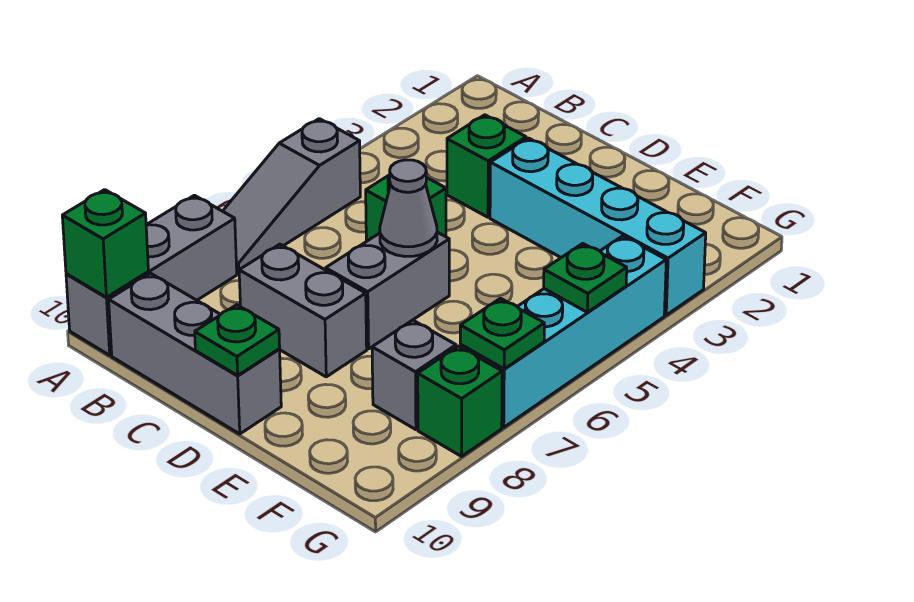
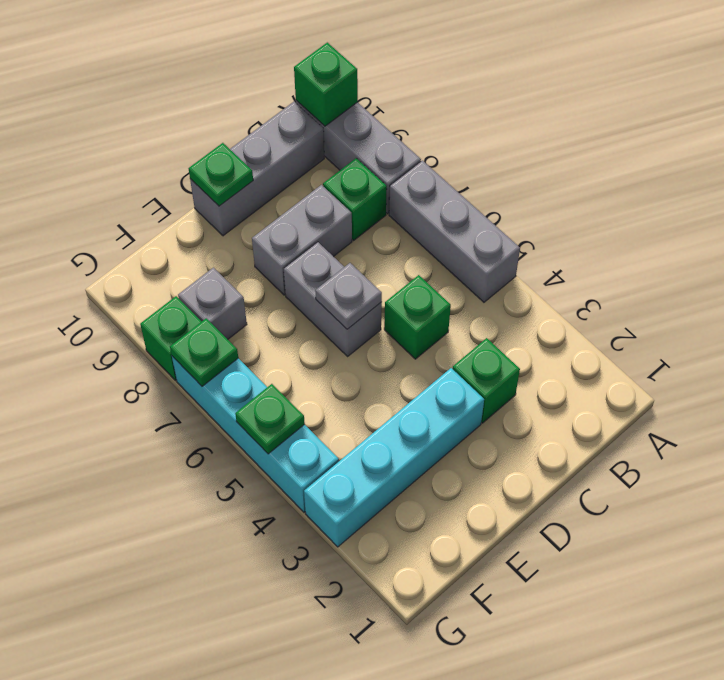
grey 1x3 slope [223,119,360,274] -> grey 1x3 brick [389,160,520,302]
none -> green 1x1 brick [323,158,387,240]
grey 1x1 cone [380,160,437,256] -> grey 1x1 plate [315,263,382,329]

